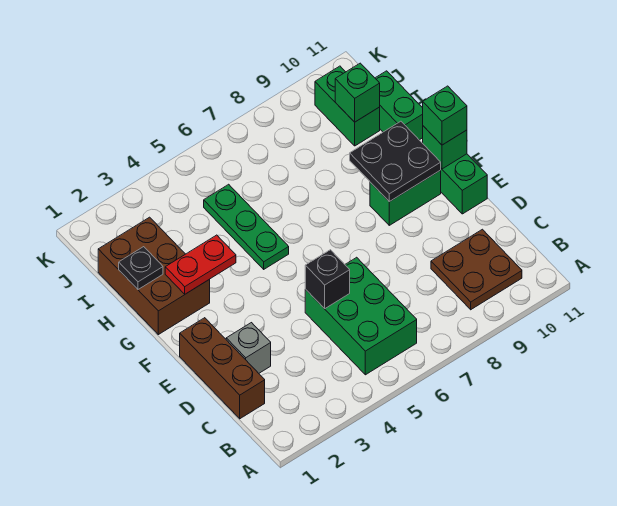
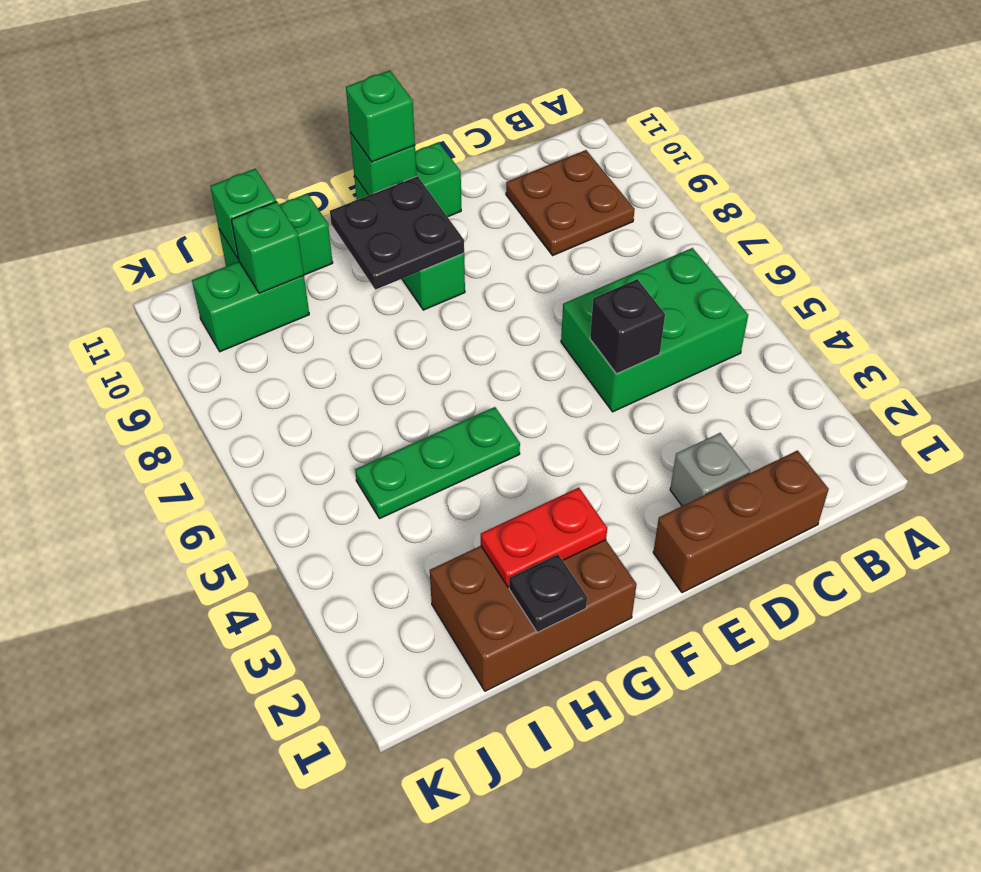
red 1x2 plate [165,235,236,294] -> red 1x2 plate turned to [481,487,607,587]
none -> green 1x1 brick [210,169,276,259]

